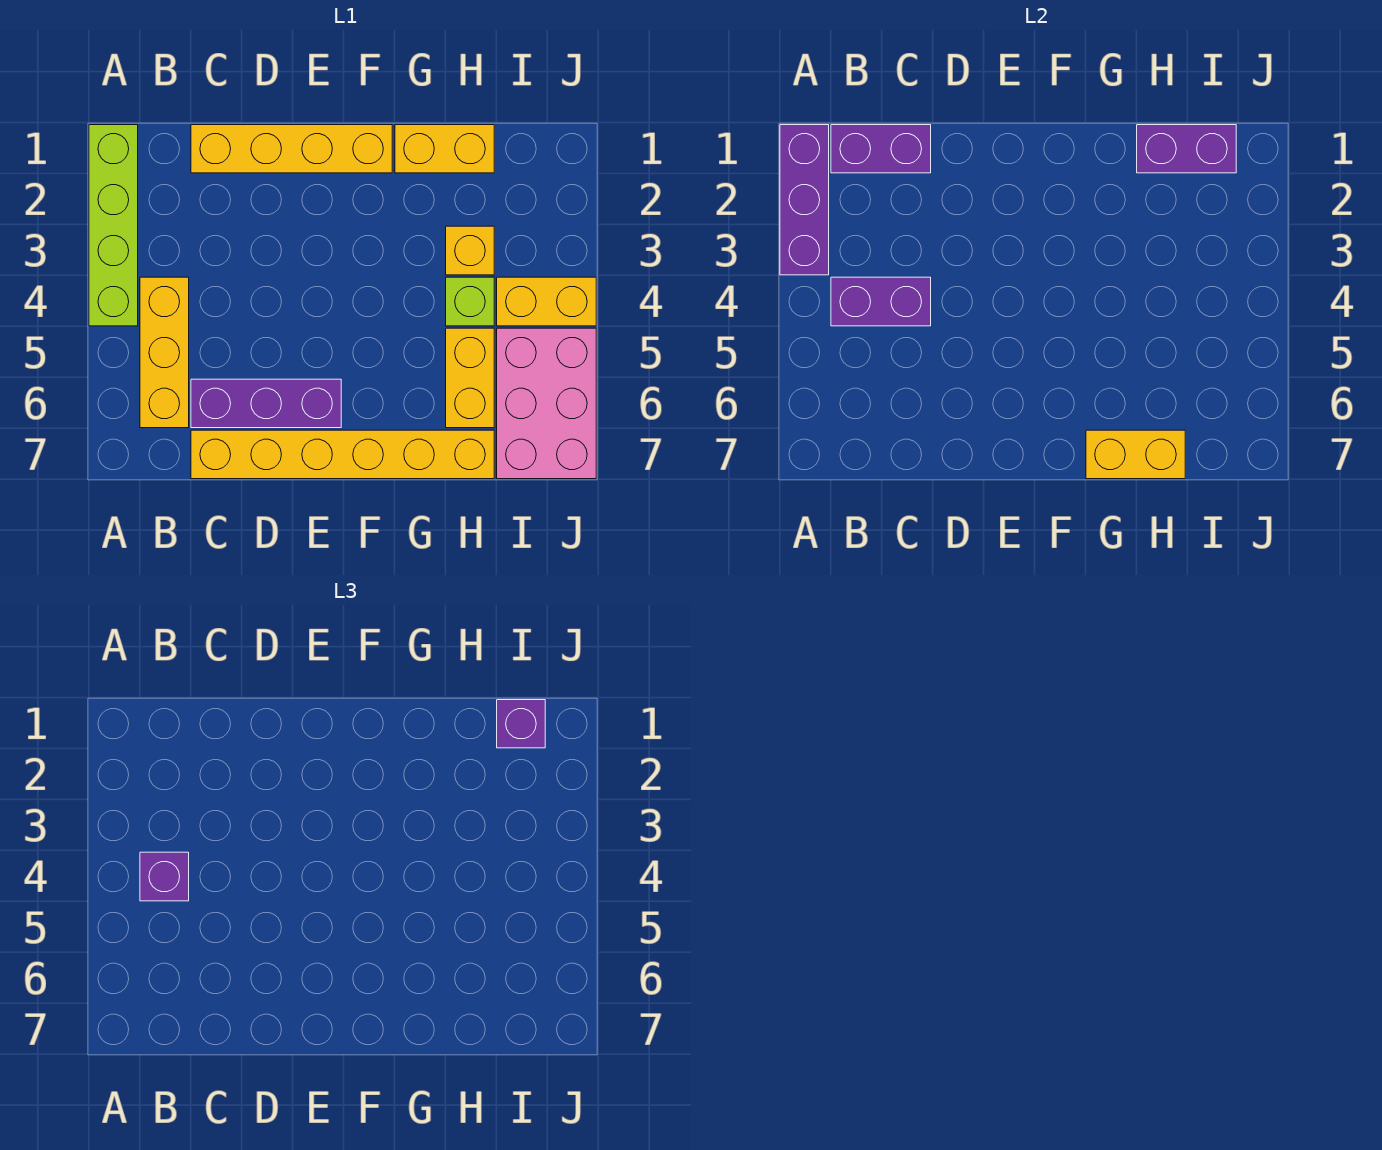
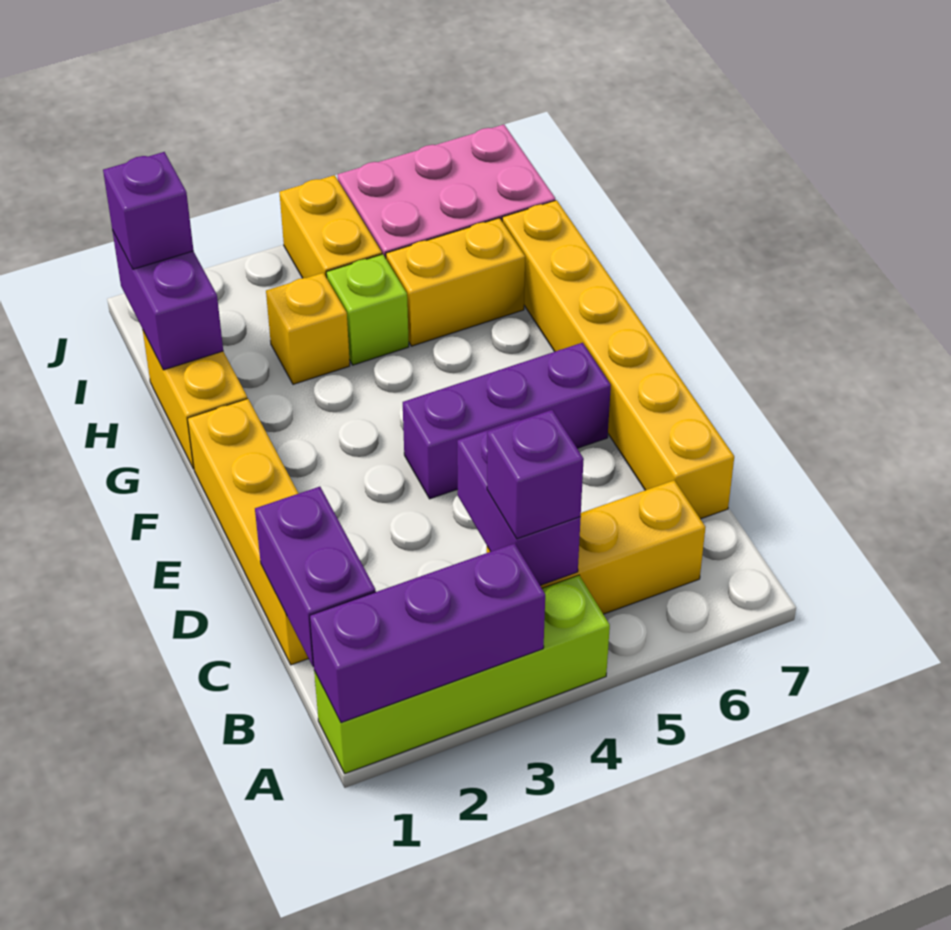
purple 1x3 brick [191,379,341,428] -> purple 1x3 brick turned to [403,343,611,499]
yellow 1x2 brick [1086,430,1185,479] -> none

